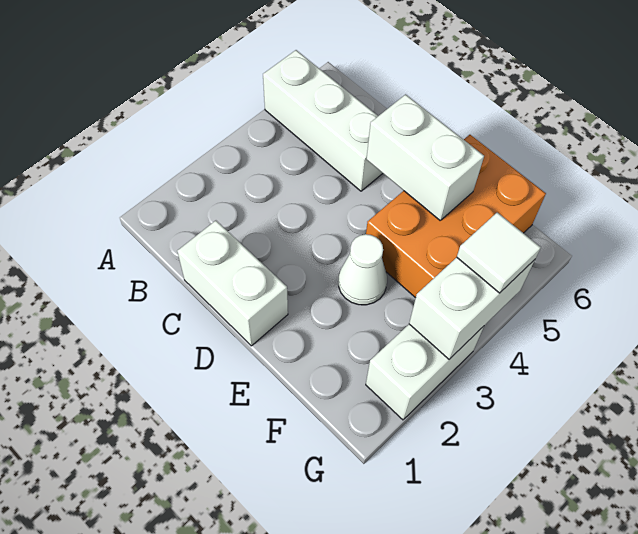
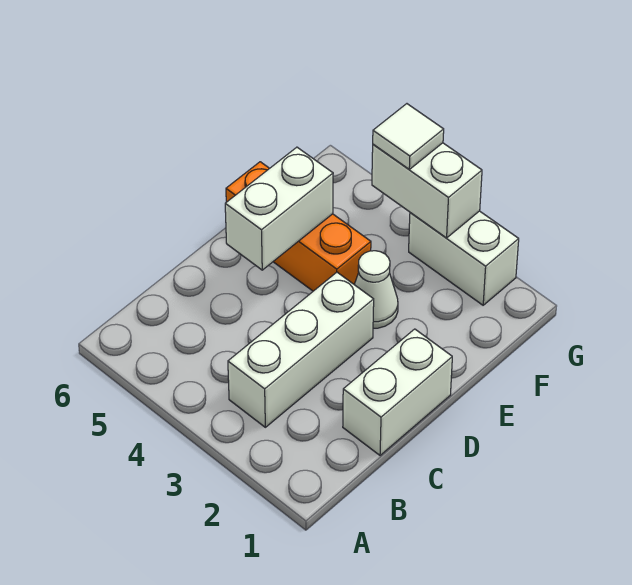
white 1x3 brick [263,50,383,191] -> white 1x3 brick moved to [228,272,374,427]
orange 2x3 brick [366,135,546,298] -> orange 1x3 brick [226,162,371,291]

